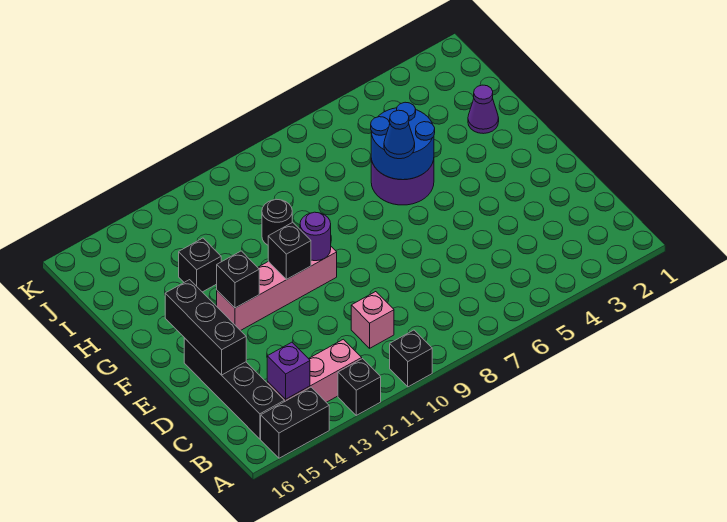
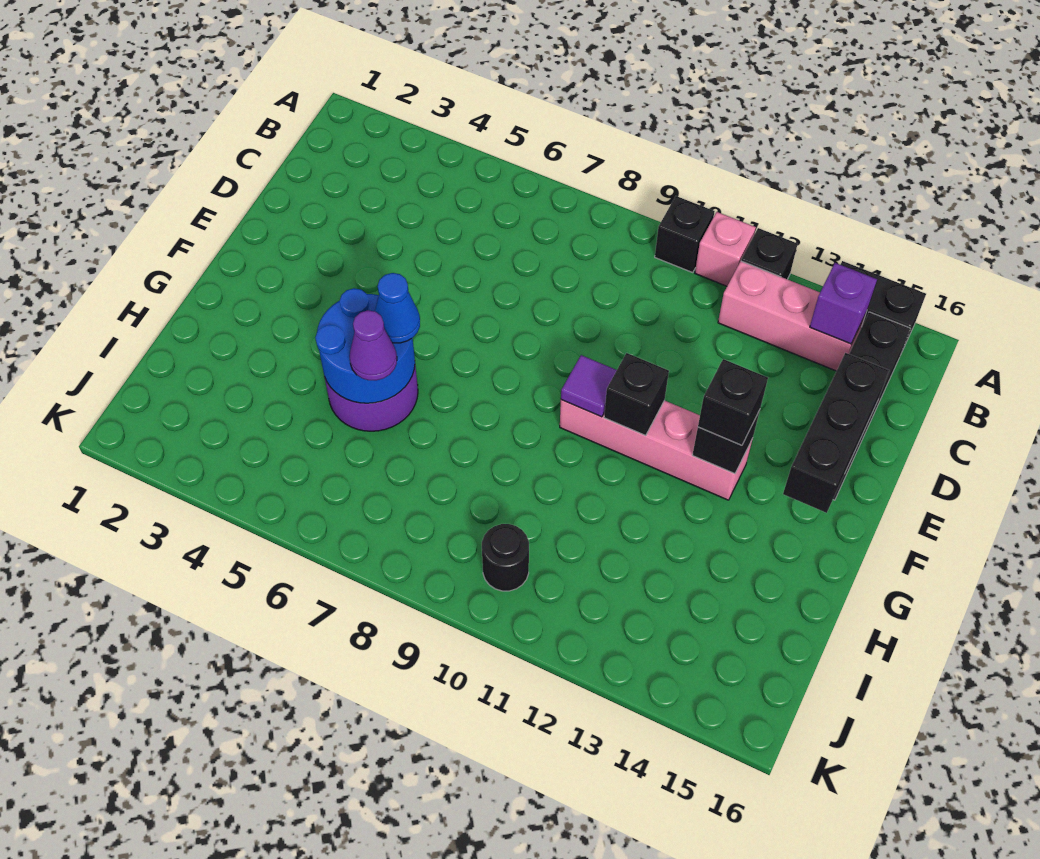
pink 1x1 brick [351,292,394,348] -> pink 1x1 brick moved to [695,212,756,286]
purple 1x1 round brick [300,212,331,261] -> purple 1x1 tile [561,355,617,417]
purple 1x1 cone [468,85,499,134] -> purple 1x1 cone moved to [350,310,397,380]
black 1x1 round brick [262,199,292,245] -> black 1x1 round brick moved to [482,524,529,591]
black 1x1 brick [179,238,221,292] -> black 1x1 brick moved to [698,359,768,445]

